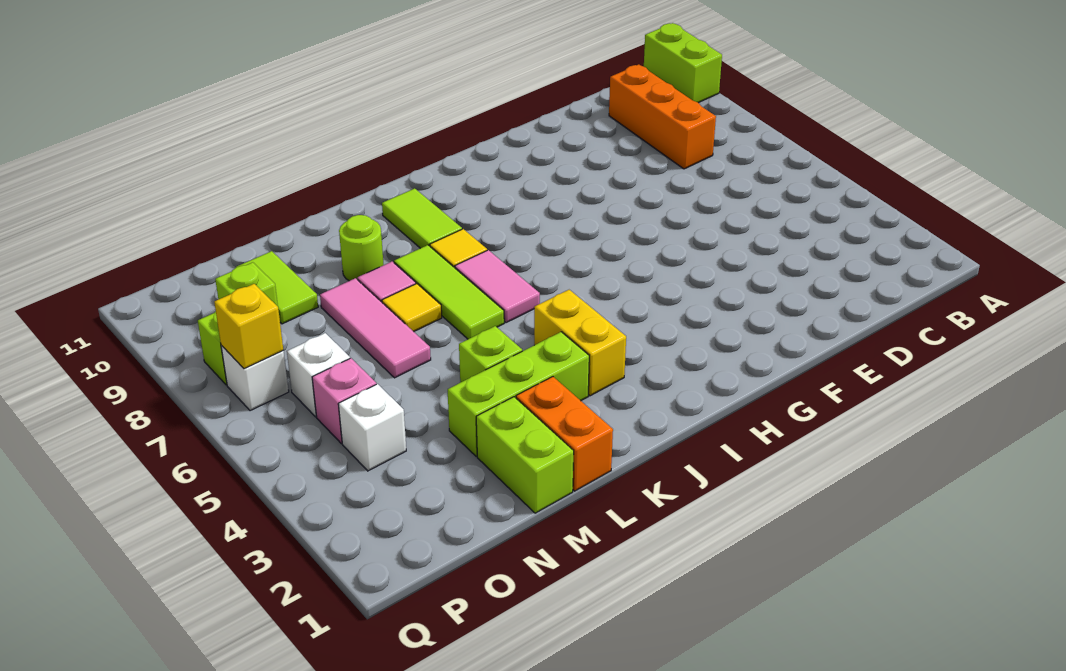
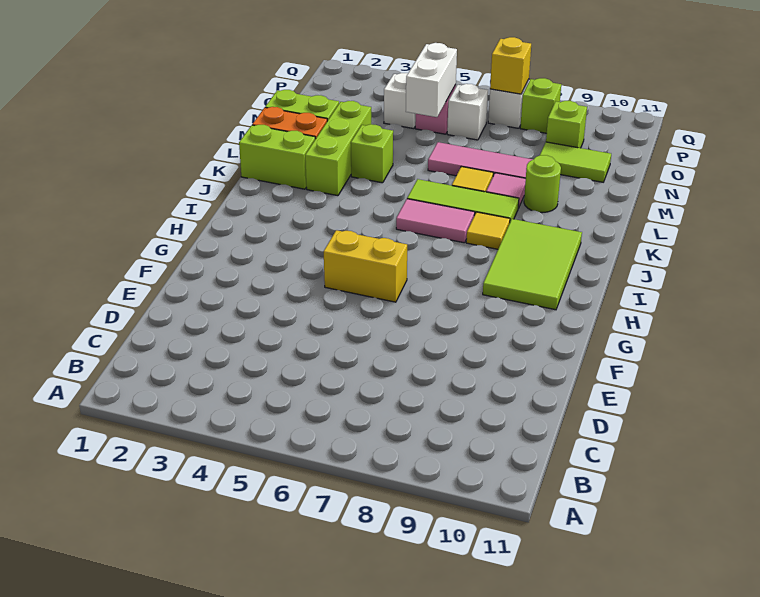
lime 1x2 brick [644,23,722,103] -> lime 1x2 brick moved to [239,125,315,189]
orange 1x3 brick [609,64,716,169] -> none
yellow 1x2 brick [534,290,626,396] -> yellow 1x2 brick moved to [324,230,407,302]
lime 1x2 tile [382,188,462,248] -> lime 2x3 tile [483,219,582,310]
none -> white 1x2 brick [406,43,457,117]

